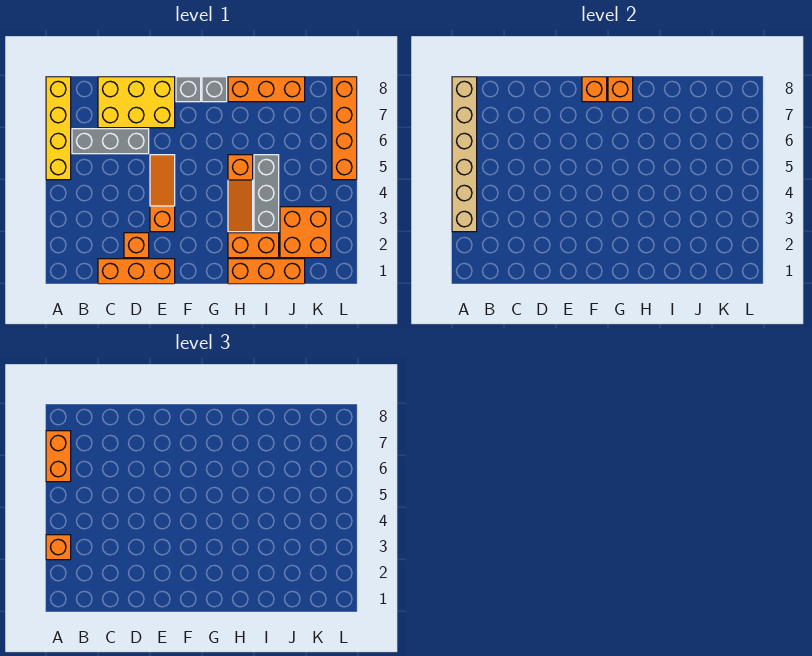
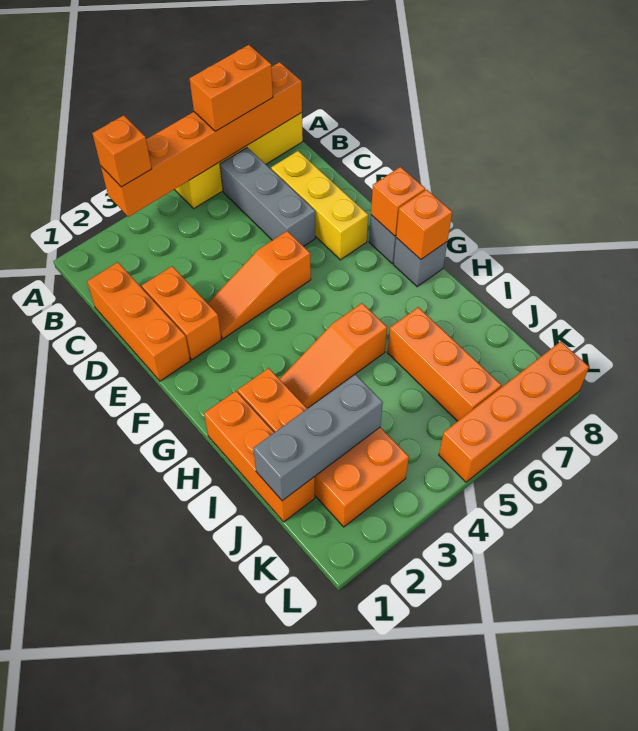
tan 1x6 brick [452,77,477,232] -> orange 1x6 brick [101,62,302,217]
yellow 2x3 brick [98,77,175,128] -> yellow 1x3 brick [271,151,368,260]
orange 1x1 brick [124,233,149,258] -> orange 1x2 brick [142,266,221,360]
orange 1x3 slope [150,155,175,232] -> orange 1x3 slope turned to [208,231,311,339]
orange 1x3 brick [228,77,305,102] -> orange 1x3 brick moved to [387,307,501,421]
grey 1x3 brick [254,155,279,232] -> grey 1x3 brick moved to [253,374,383,501]

